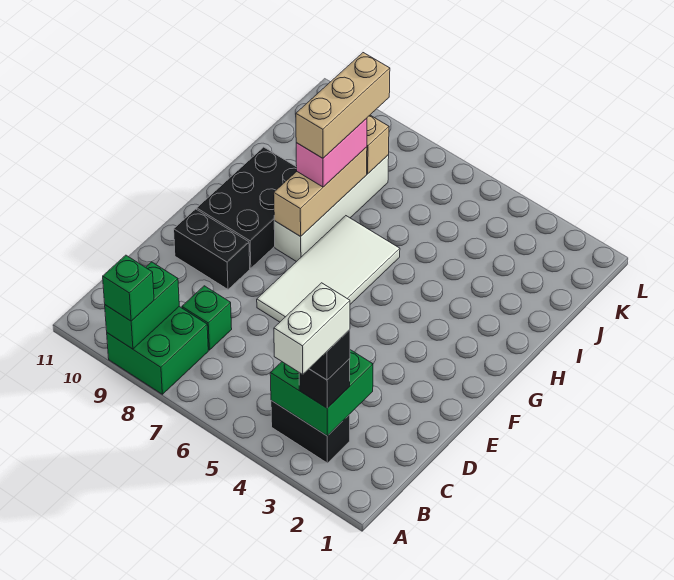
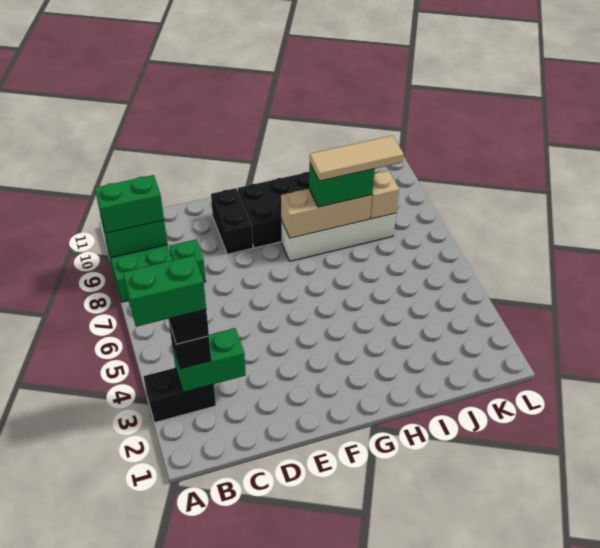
white 1x2 brick [274,283,350,374] -> green 1x2 brick [123,256,206,327]
green 1x1 brick [103,255,154,321] -> green 1x2 brick [95,175,164,233]
black 1x2 brick [271,401,350,463] -> black 1x2 brick turned to [143,368,216,422]
green 2x2 brick [270,350,373,436] -> green 1x2 brick [172,328,246,392]
white 2x4 tile [257,216,400,322] -> none
pink 1x2 brick [296,118,367,187] -> green 1x2 brick [309,164,375,207]
tan 1x3 brick [296,53,390,158] -> tan 1x3 tile [310,136,404,181]

